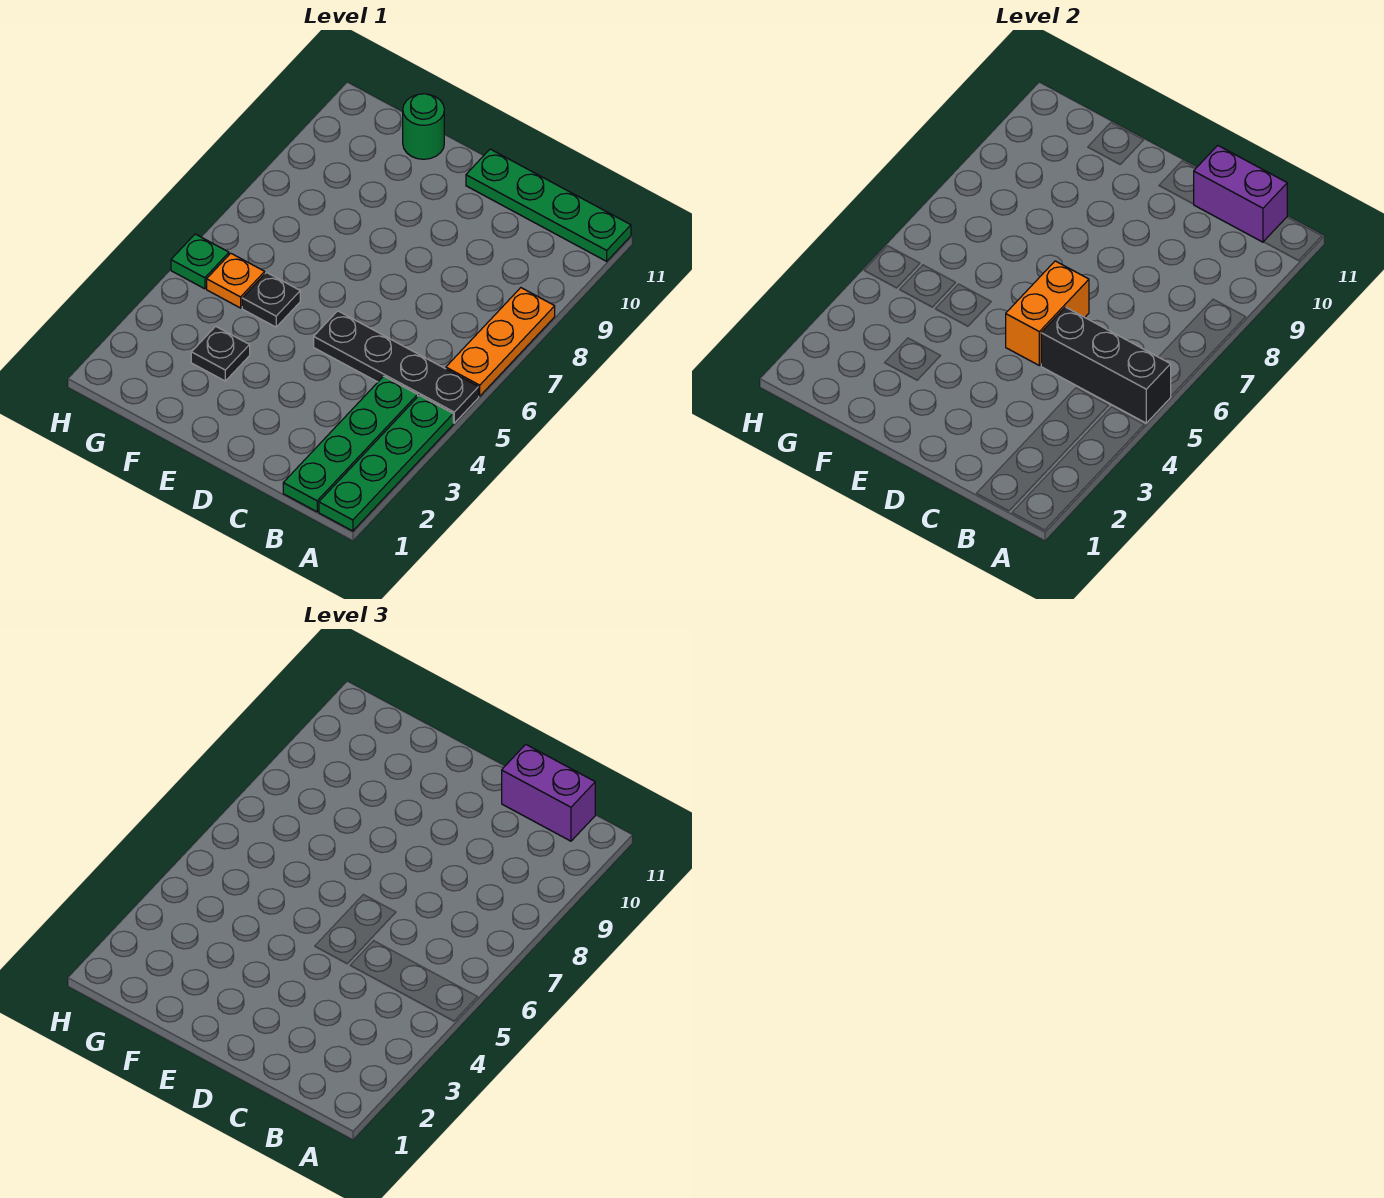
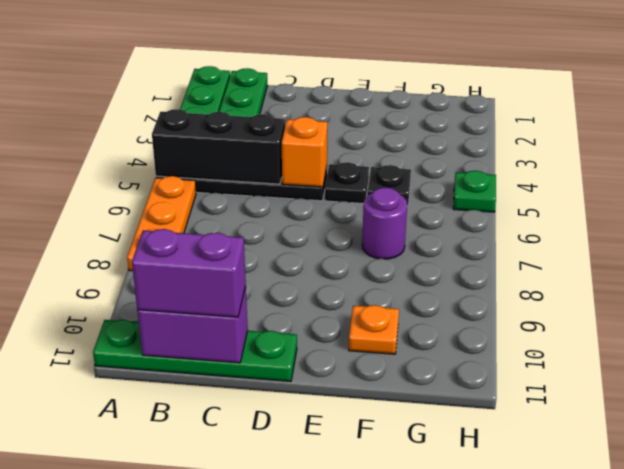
orange 1x2 brick [1006,261,1089,365] -> orange 1x1 brick [282,117,327,187]
black 1x1 plate [191,326,250,381] -> black 1x1 plate moved to [325,162,369,204]
none -> purple 1x1 round brick [362,187,407,259]
green 1x1 round brick [403,94,444,159] -> none
orange 1x1 plate [207,253,265,308] -> orange 1x1 plate moved to [349,305,399,354]

